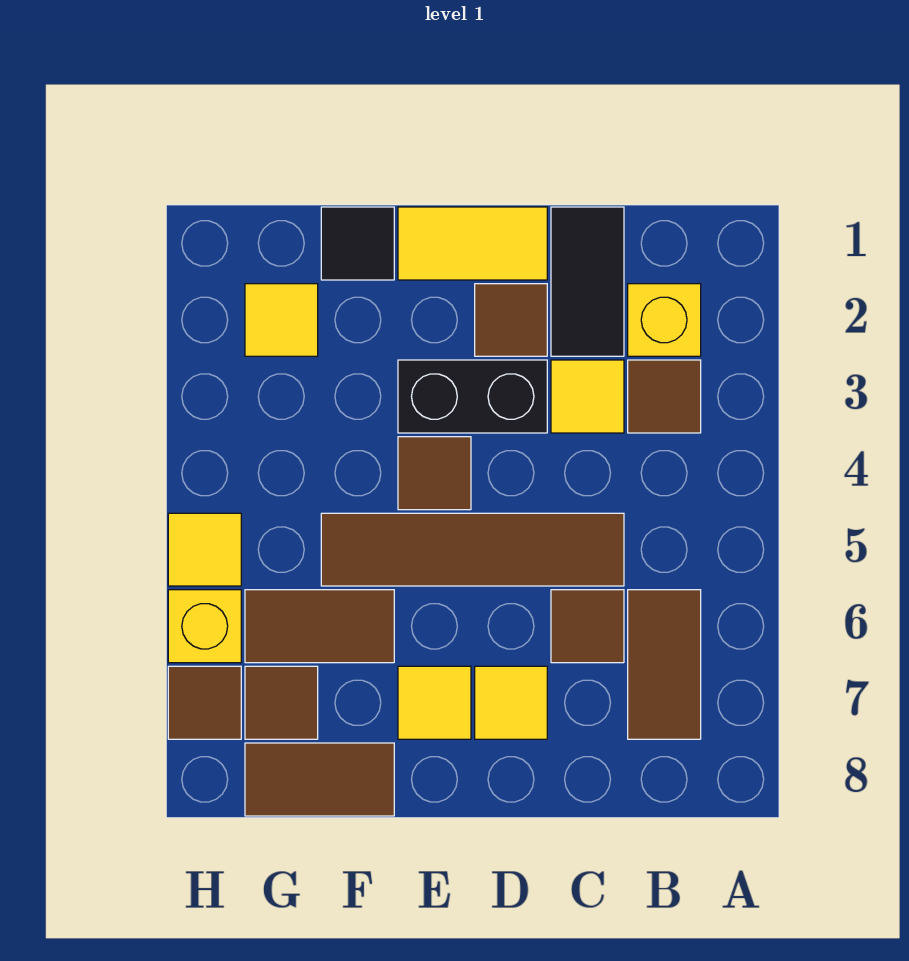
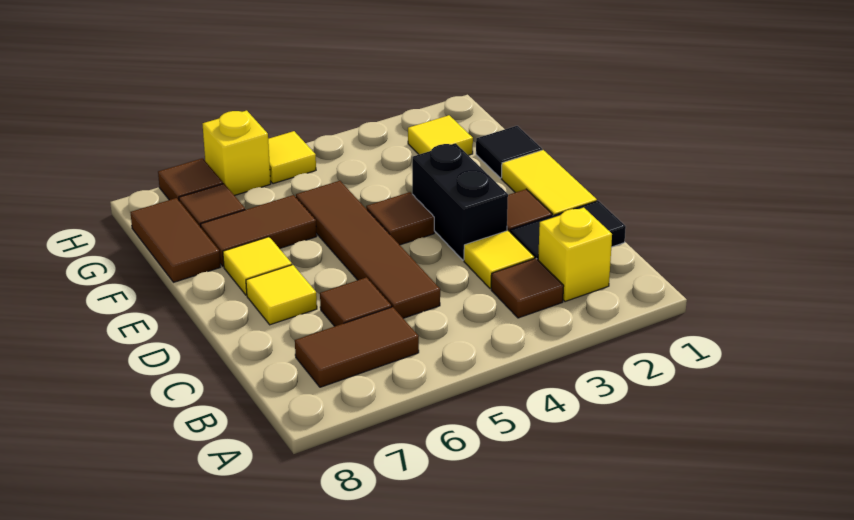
brown 1x2 tile [245,590,394,663] -> brown 1x2 tile turned to [201,195,317,267]

